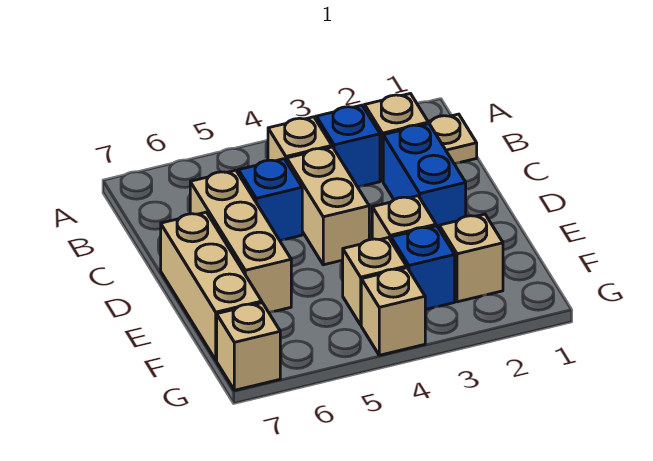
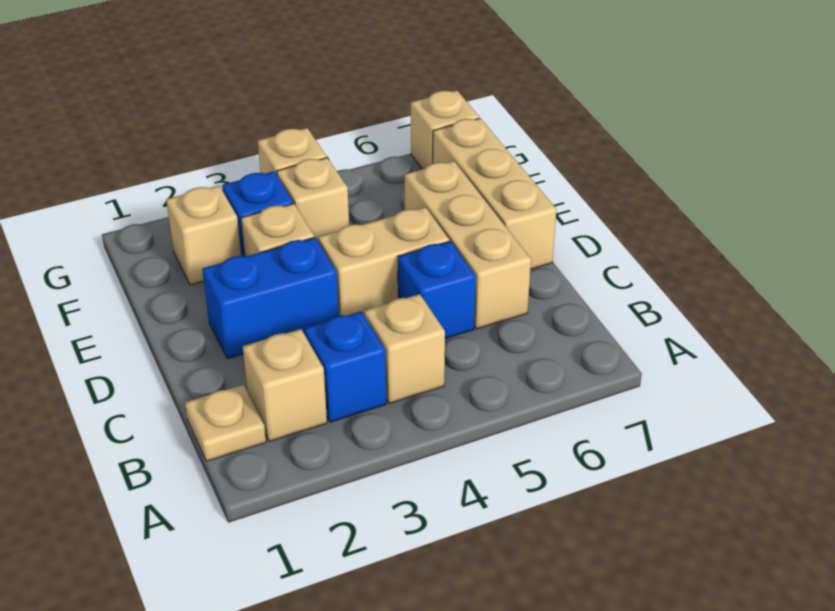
blue 1x2 brick [383,124,466,228] -> blue 1x2 brick turned to [202,237,339,359]
tan 1x2 brick [287,147,369,265] -> tan 1x2 brick turned to [318,207,449,316]

